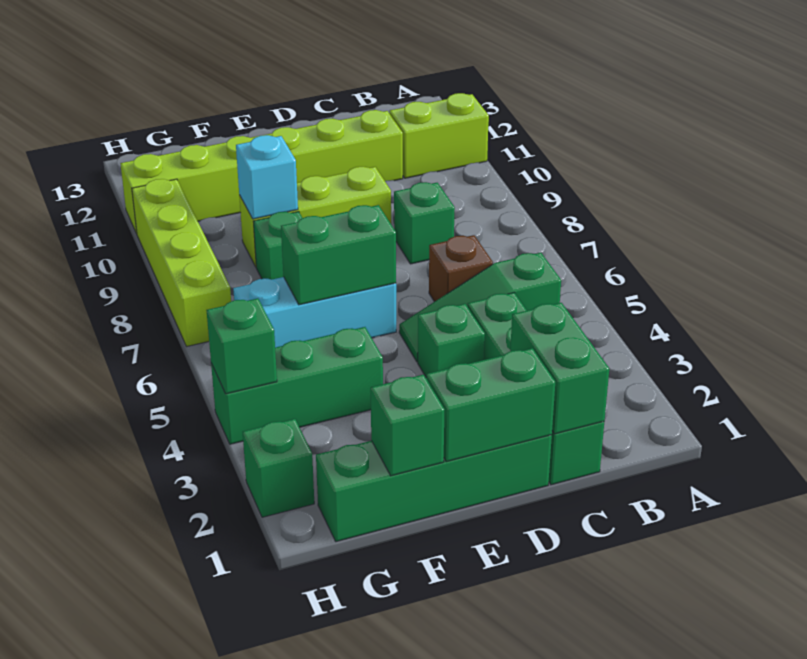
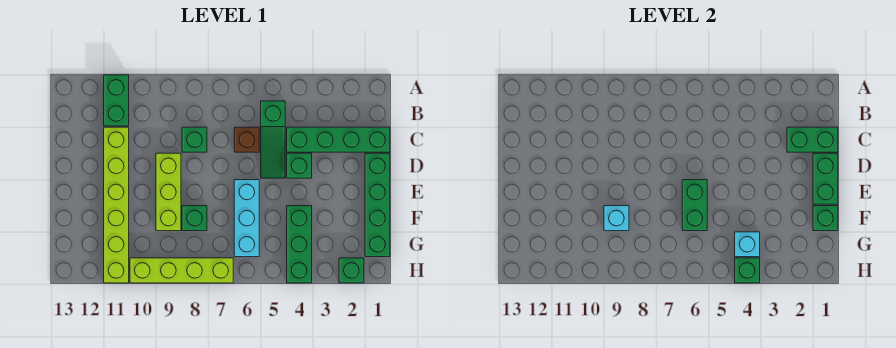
lime 1x2 brick [389,93,489,178] -> green 1x2 brick [104,75,129,126]
none -> cyan 1x1 brick [735,232,760,257]

